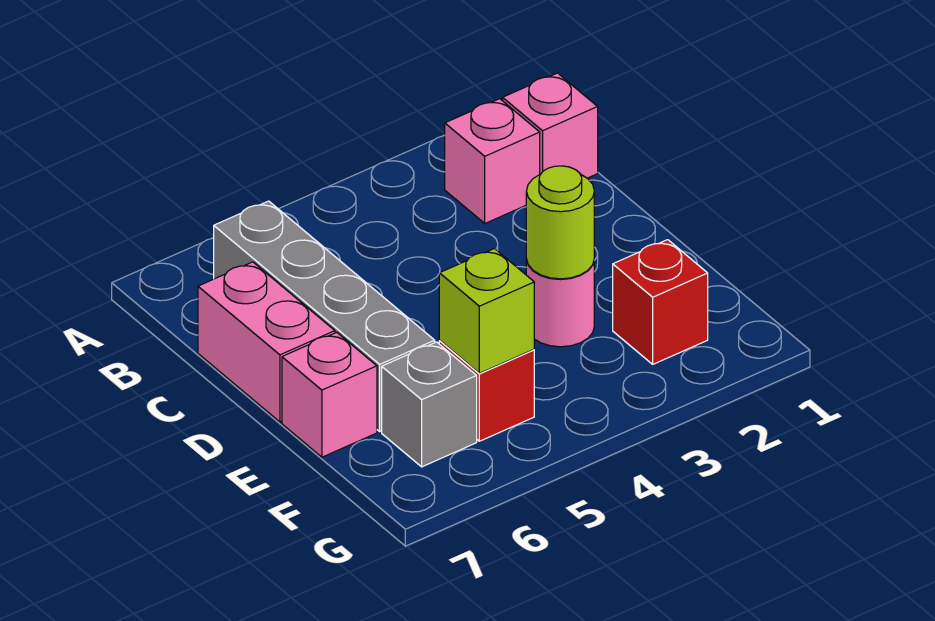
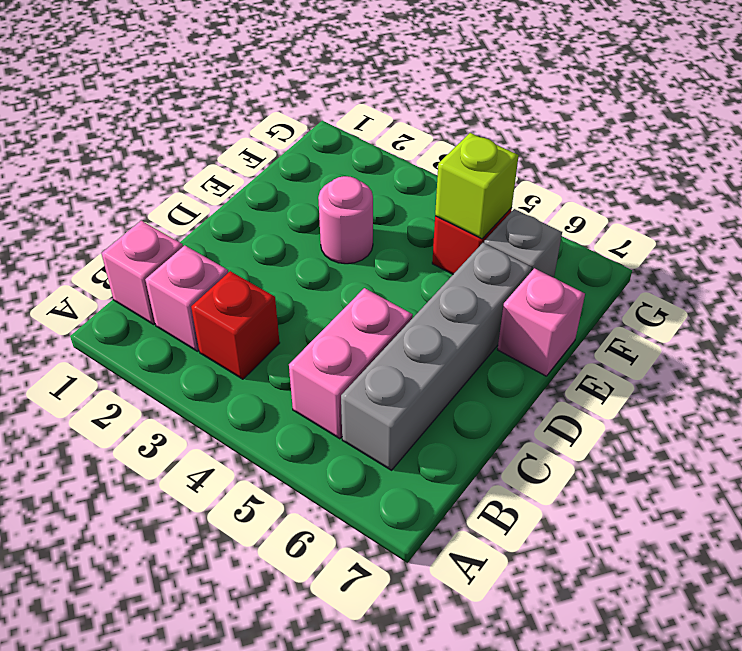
pink 1x2 brick [198,262,335,422] -> pink 1x2 brick moved to [289,288,413,439]
lime 1x1 round brick [526,166,594,279] -> none
red 1x1 brick [613,240,708,364] -> red 1x1 brick moved to [191,271,280,379]

